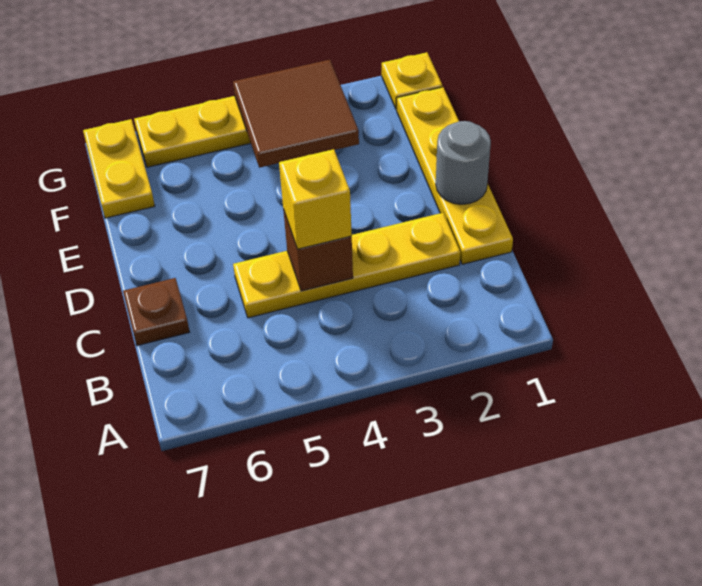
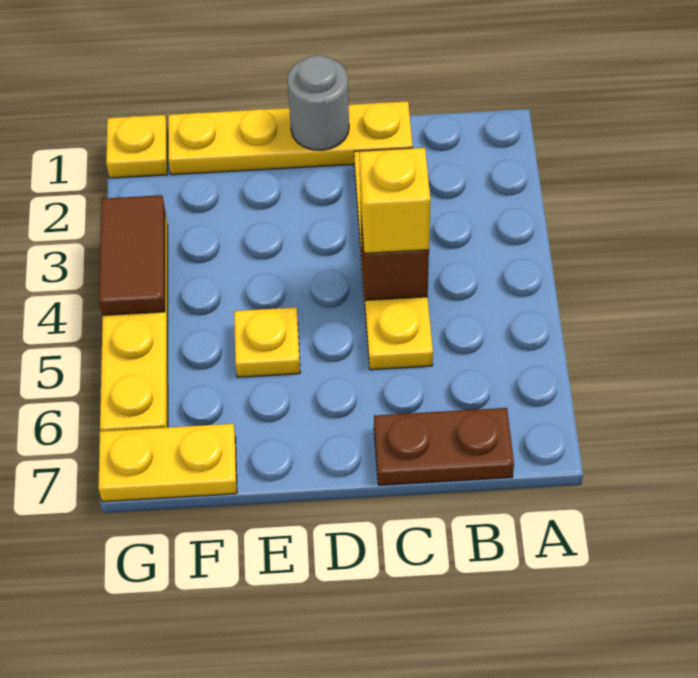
brown 1x1 plate [123,278,190,346] -> brown 1x2 plate [374,408,514,485]
none -> yellow 1x1 plate [234,307,300,377]
brown 2x2 tile [233,60,359,168] -> brown 1x2 tile [99,195,165,315]

